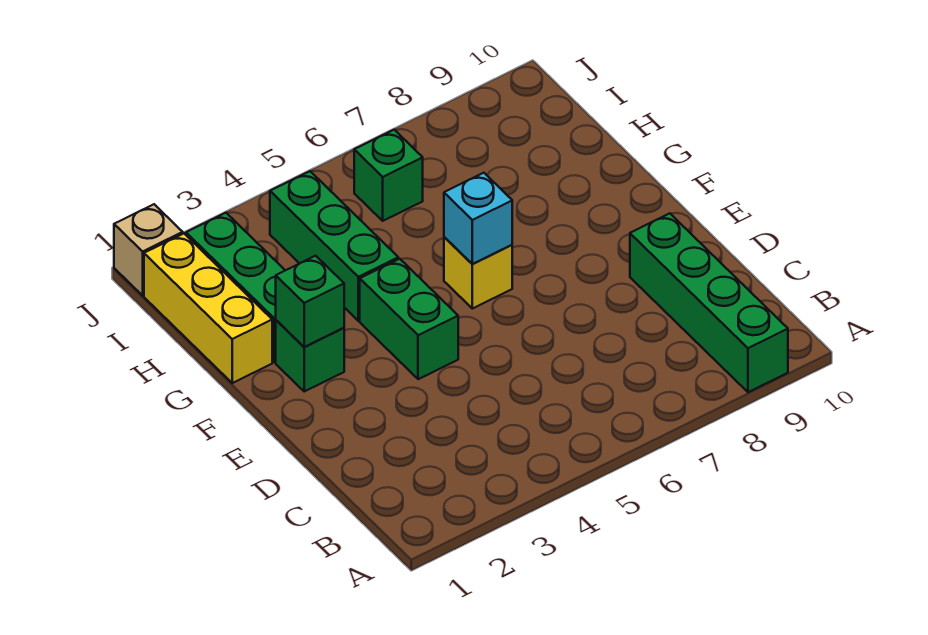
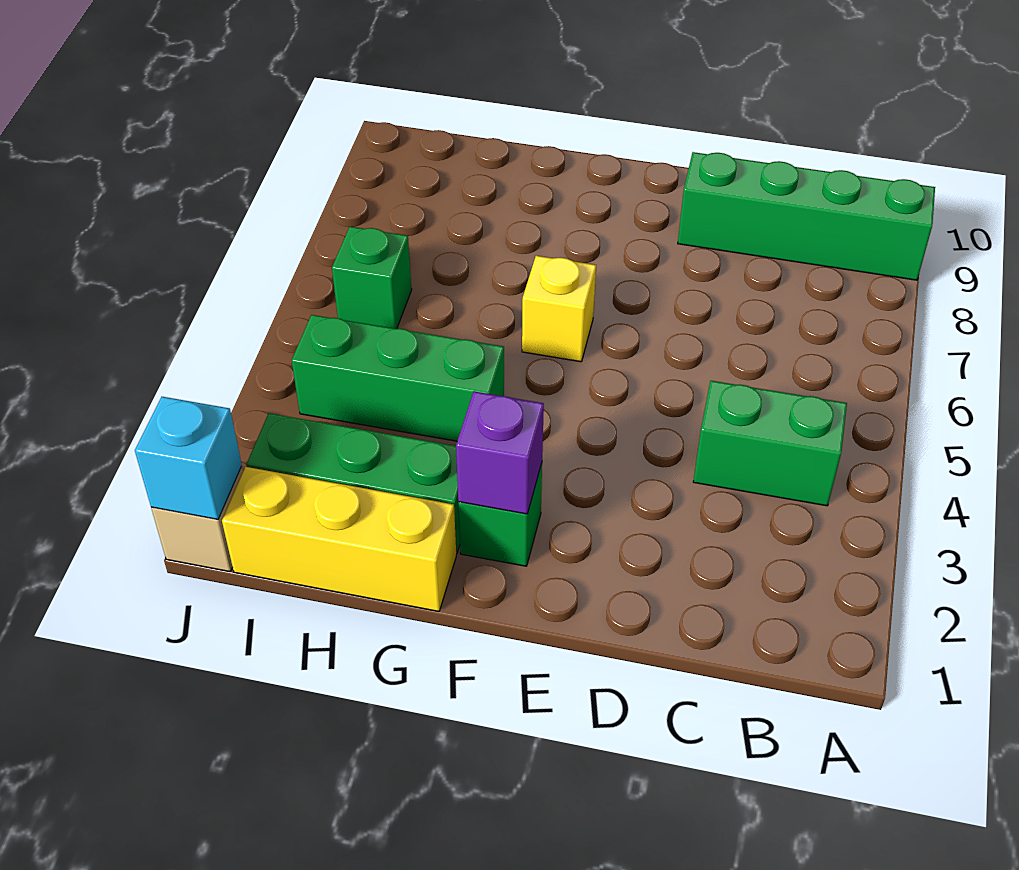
green 1x2 brick [360,259,458,379] -> green 1x2 brick moved to [693,381,847,506]
green 1x1 brick [276,256,344,347] -> purple 1x1 brick [456,391,544,514]
cyan 1x1 brick [444,173,512,264] -> cyan 1x1 brick moved to [135,397,242,519]

